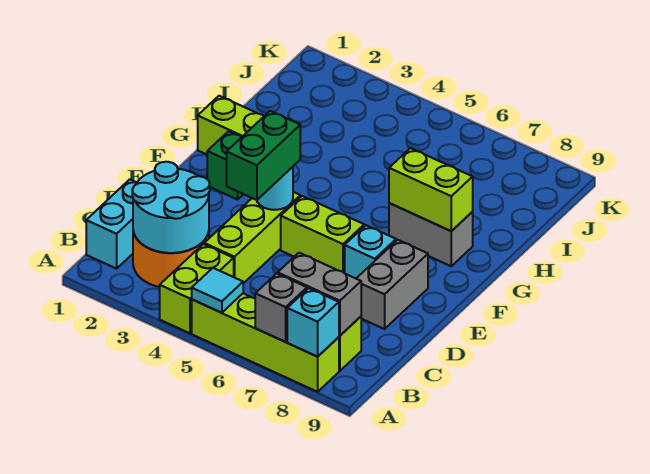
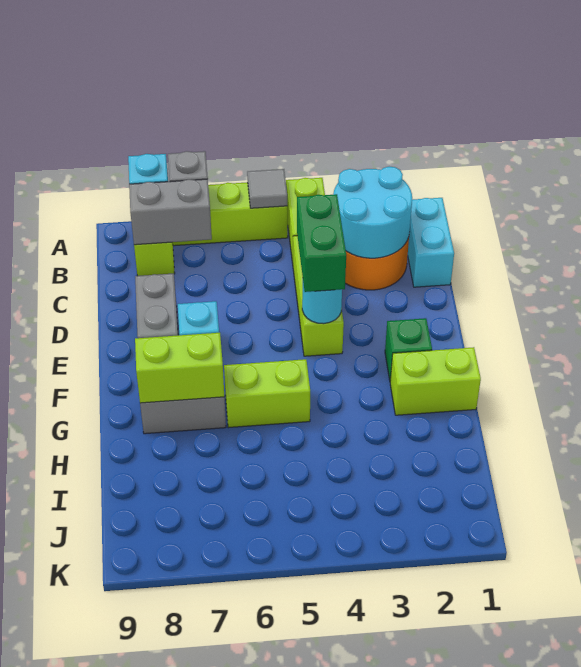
cyan 1x1 tile [192,268,243,313] -> grey 1x1 tile [247,169,287,208]
lime 1x2 brick [281,196,364,273] -> lime 1x2 brick moved to [224,359,310,428]

